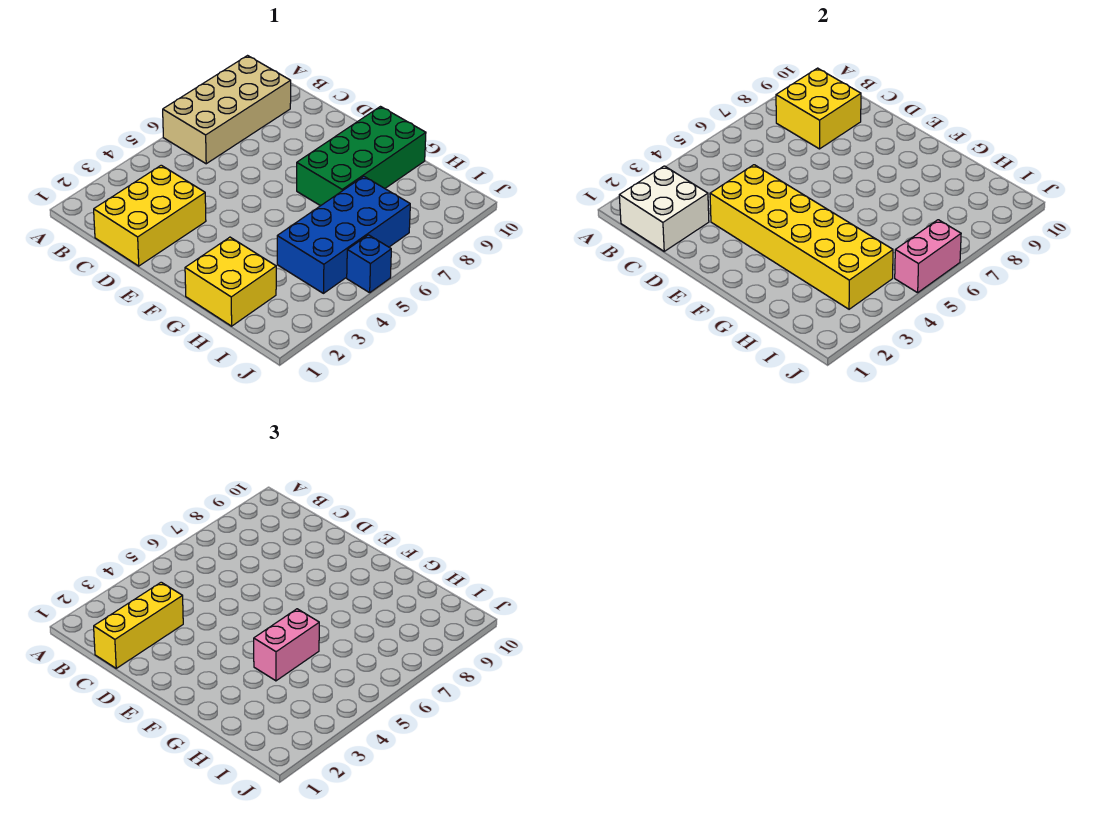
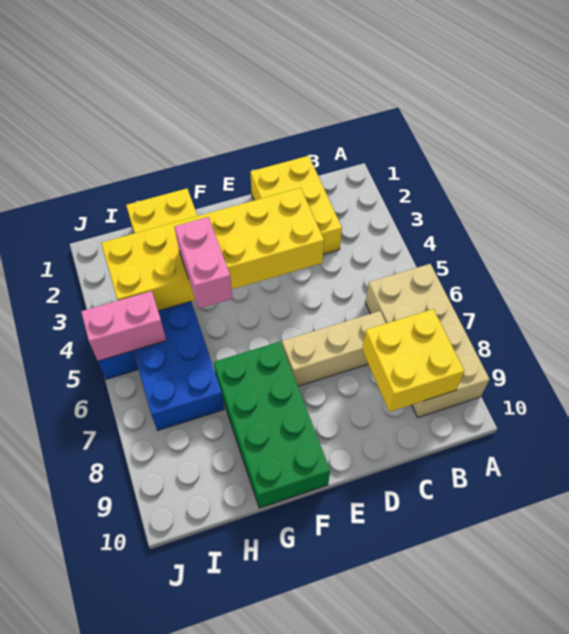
white 2x2 brick [619,166,709,251] -> none
yellow 1x3 brick [94,582,183,668] -> none
none -> tan 1x3 brick [282,311,386,386]
pink 1x2 brick [895,220,961,293] -> pink 1x2 brick turned to [81,291,166,361]

